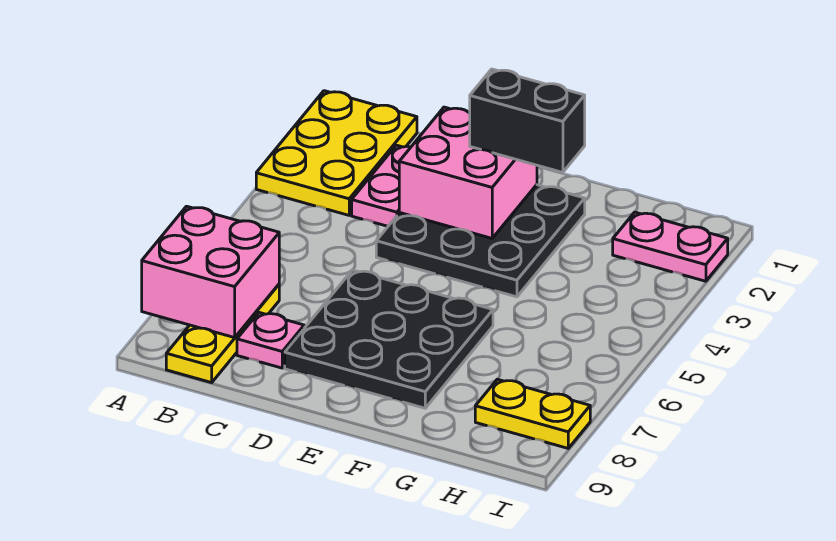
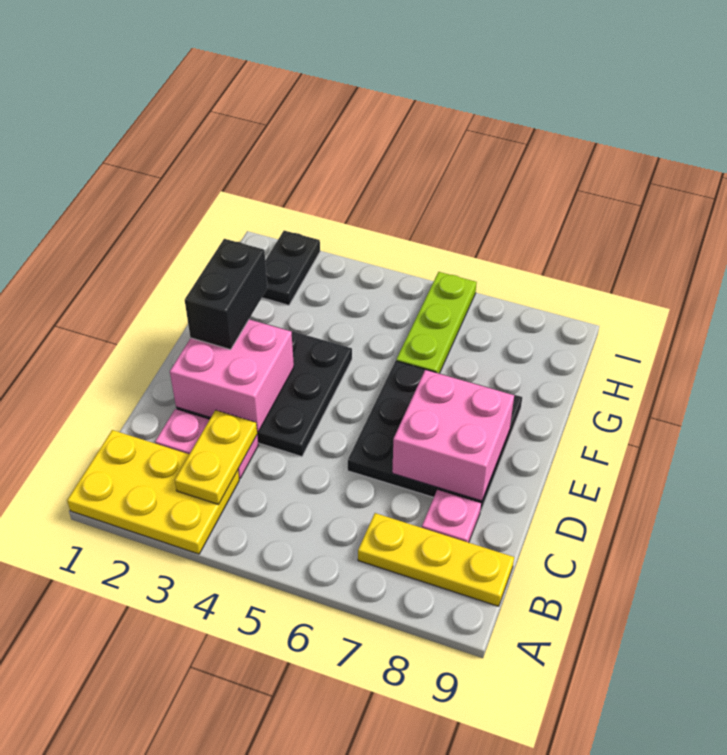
pink 2x2 brick [142,206,279,338] -> pink 2x2 brick moved to [392,370,514,501]
none -> lime 1x3 plate [396,272,477,373]
pink 1x2 plate [613,212,728,281] -> black 1x2 plate [262,231,320,305]
yellow 1x2 plate [475,379,590,448] -> yellow 1x2 plate moved to [175,410,257,505]

